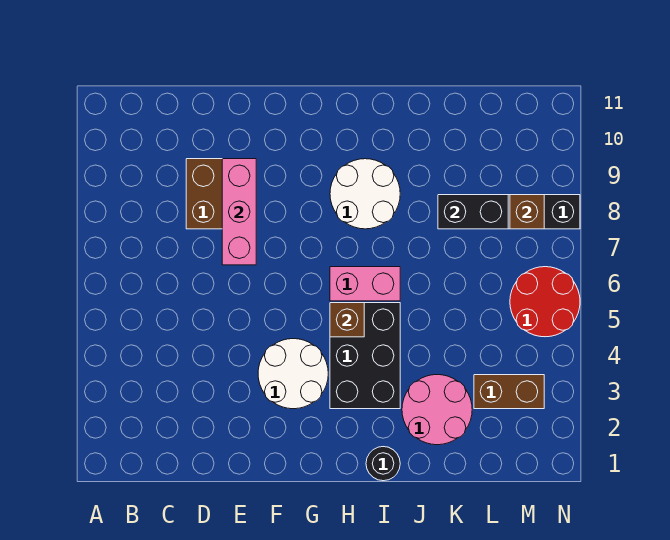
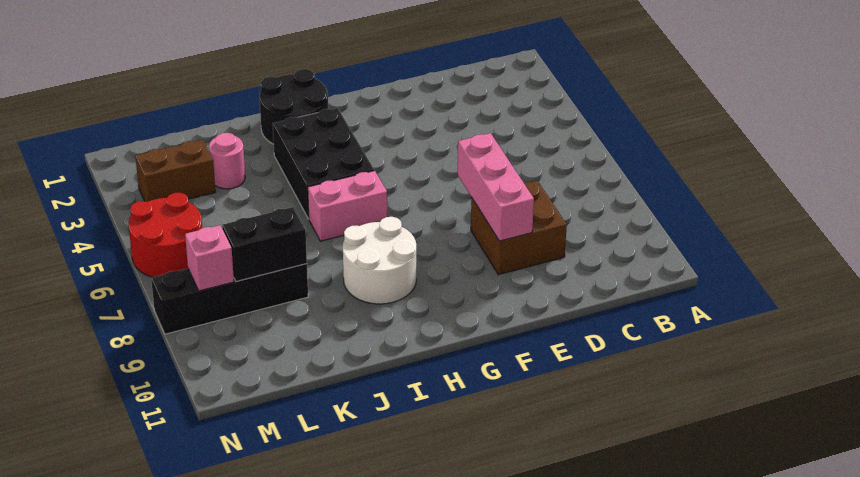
white 2x2 round brick [258,339,328,409] -> none
brown 1x1 brick [330,303,364,337] -> none
black 1x1 round brick [366,447,400,481] -> black 2x2 round brick [259,69,328,144]
pink 2x2 round brick [402,375,472,445] -> pink 1x1 round brick [209,133,245,189]
brown 1x1 brick [510,195,544,229] -> pink 1x1 brick [185,225,234,291]

